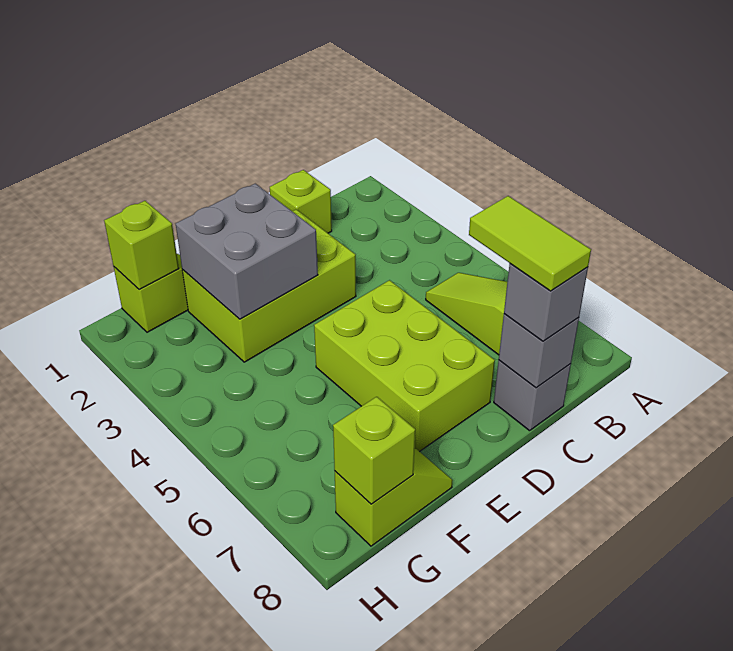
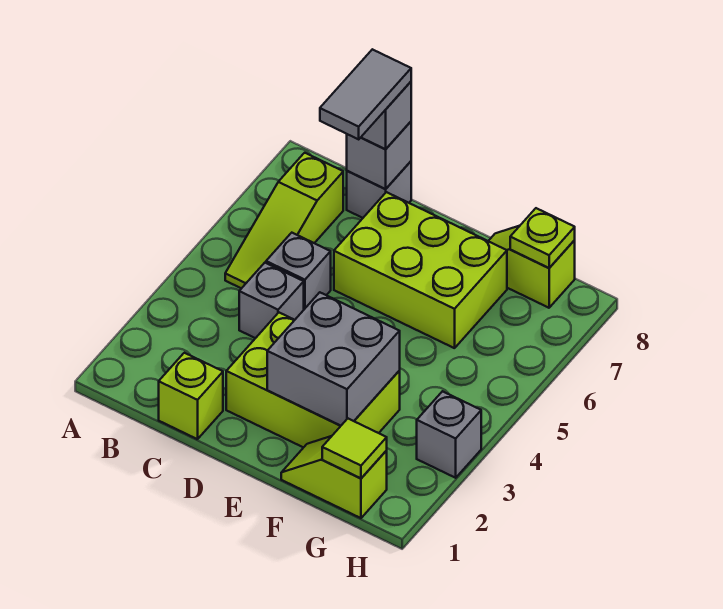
none -> grey 1x1 brick [239,263,304,338]
none -> grey 1x1 brick [266,233,331,309]
lime 1x2 tile [469,196,591,291] -> grey 1x2 tile [320,49,411,139]
lime 2x3 brick [314,280,495,452] -> lime 2x3 brick turned to [334,192,507,348]
lime 1x1 brick [104,201,179,290] -> lime 1x1 tile [322,419,387,478]
lime 1x1 brick [333,397,415,504] -> lime 1x1 plate [510,208,575,268]
none -> grey 1x1 brick [417,391,481,478]

